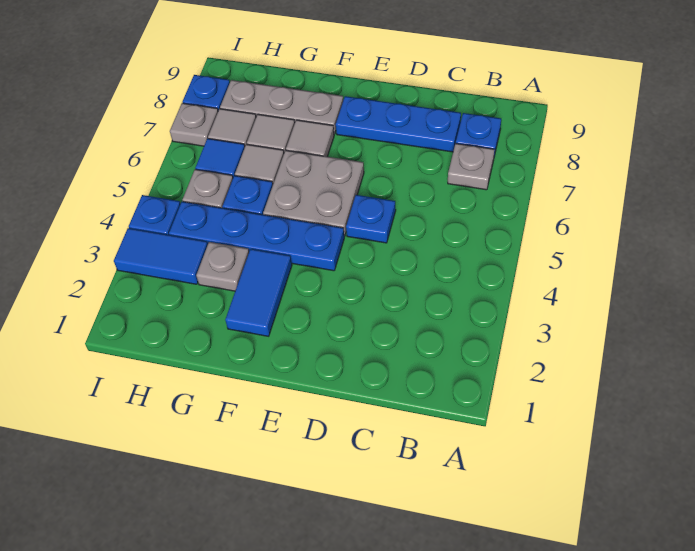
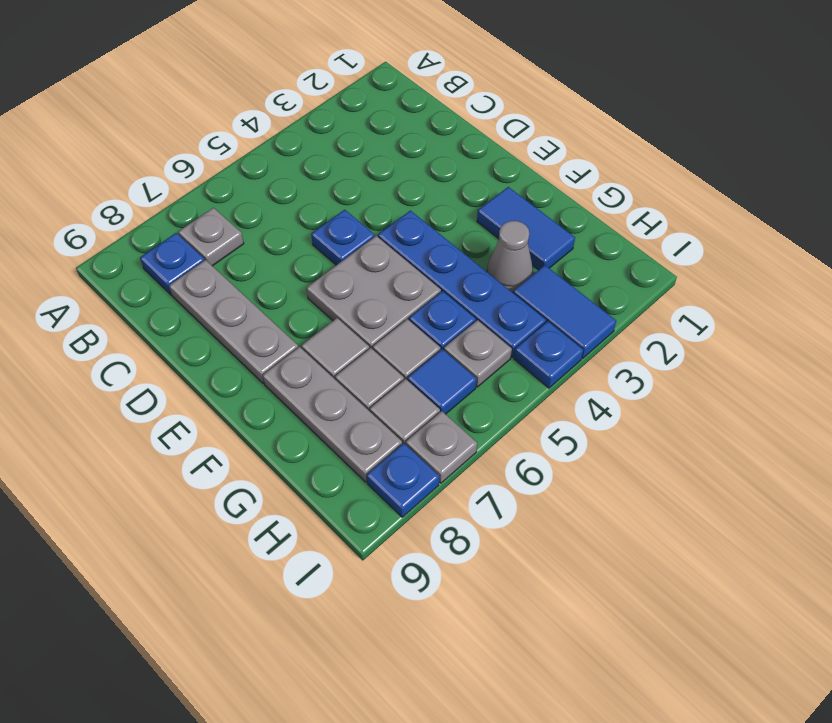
blue 1x3 plate [336,96,461,152] -> grey 1x3 plate [169,260,298,384]
blue 1x2 tile [225,249,292,336] -> blue 1x2 tile turned to [477,187,575,270]
grey 1x1 plate [196,242,249,291] -> grey 1x1 cone [487,221,533,292]

